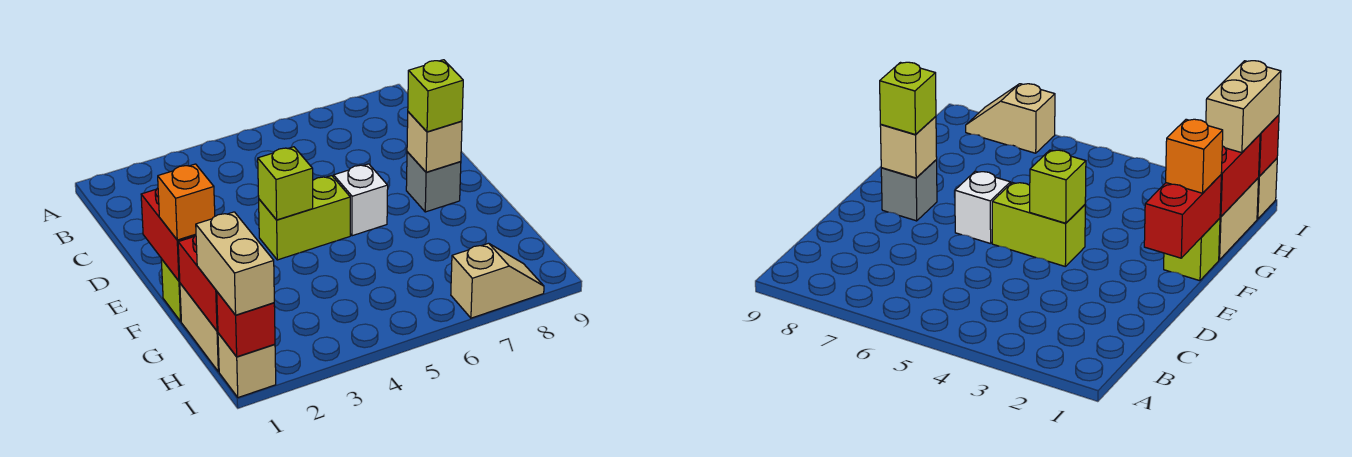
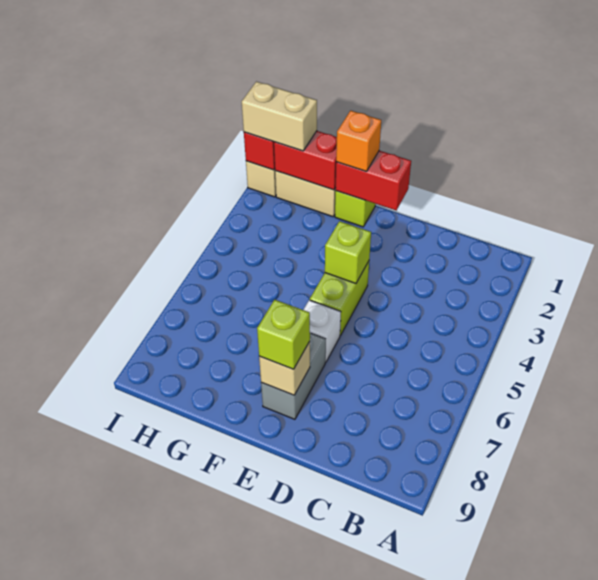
grey 1x1 brick [406,152,461,212] -> grey 1x2 brick [261,333,326,419]
tan 1x2 slope [451,243,544,318] -> none

